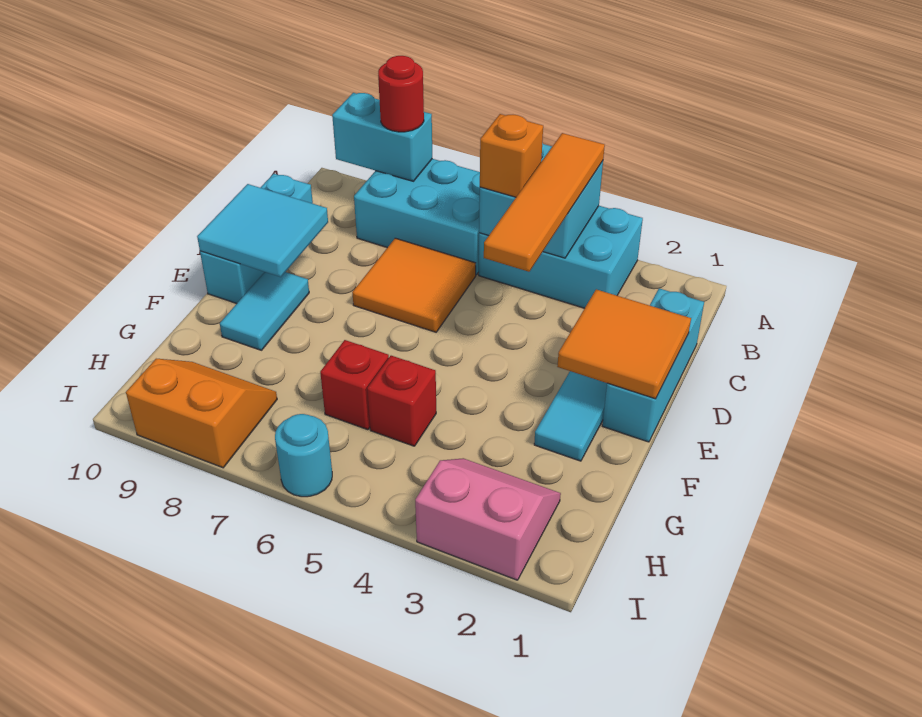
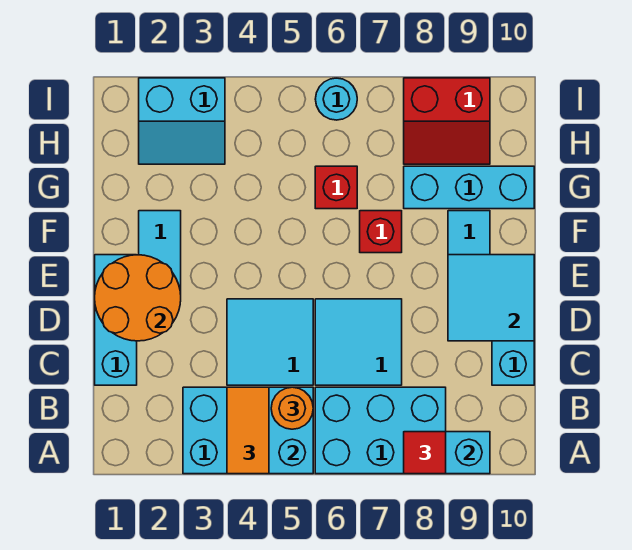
orange 1x4 tile [484,133,605,272] -> orange 1x2 tile [227,387,269,474]
red 1x1 round brick [378,56,424,132] -> red 1x1 tile [404,432,446,474]
orange 1x1 brick [480,114,543,197] -> orange 1x1 round brick [271,387,313,429]
none -> cyan 2x2 tile [227,299,313,385]
orange 2x2 tile [352,238,476,332] -> cyan 2x2 tile [315,299,402,385]
orange 2x2 tile [557,289,691,399] -> orange 2x2 round brick [95,255,181,341]
red 1x1 brick [367,356,436,446] -> red 1x1 brick moved to [360,211,402,253]
none -> cyan 1x3 brick [404,166,534,209]
pink 2x2 slope [415,458,561,580] -> cyan 2x2 slope [139,78,225,164]
orange 2x2 slope [126,359,277,468] -> red 2x2 slope [404,78,490,164]

